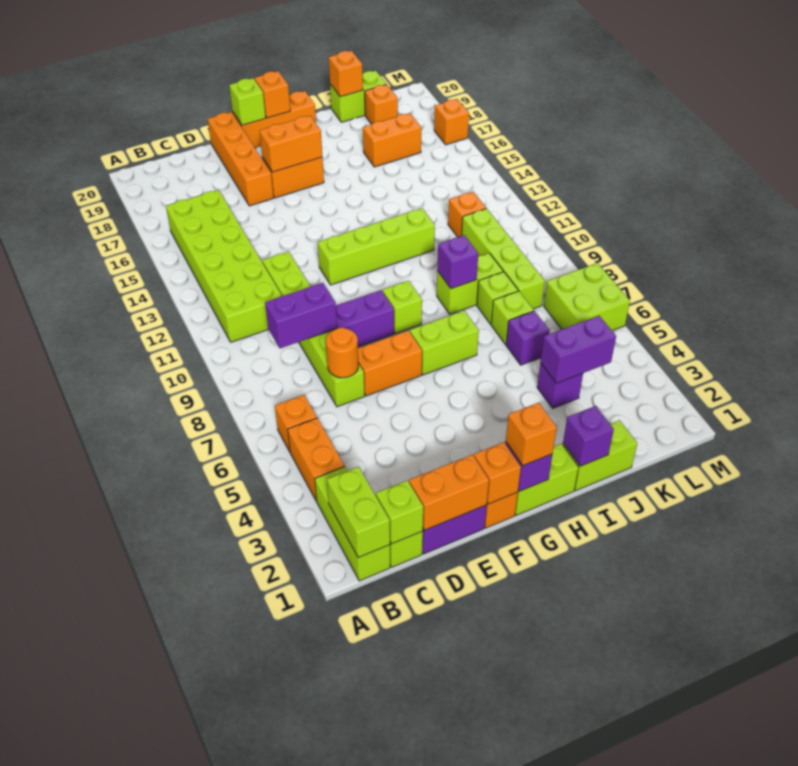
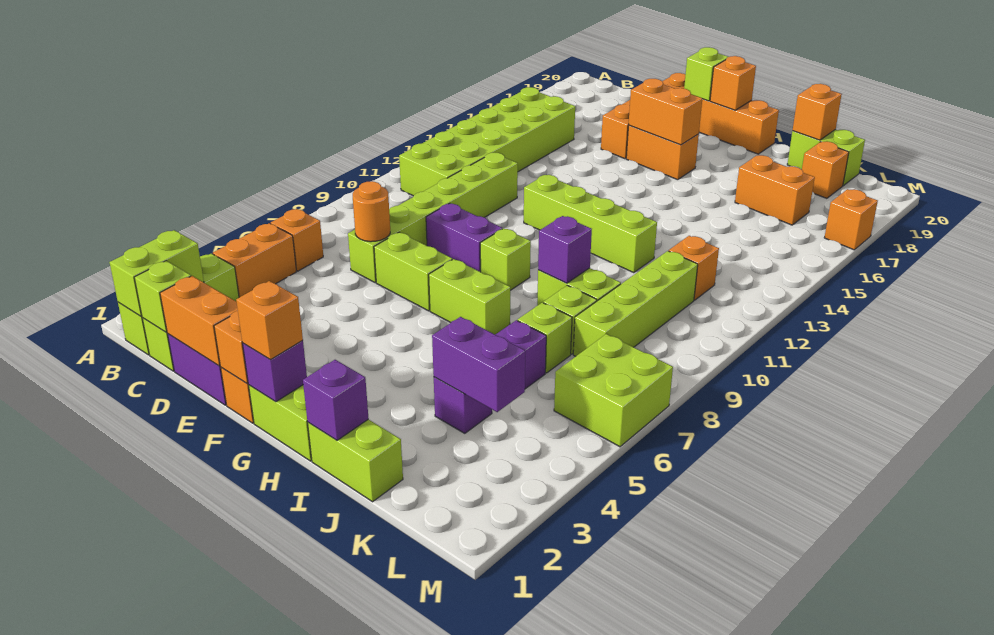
purple 1x2 brick [265,283,337,348] -> none
orange 1x2 brick [358,330,422,396] -> lime 1x2 brick [374,232,452,311]

